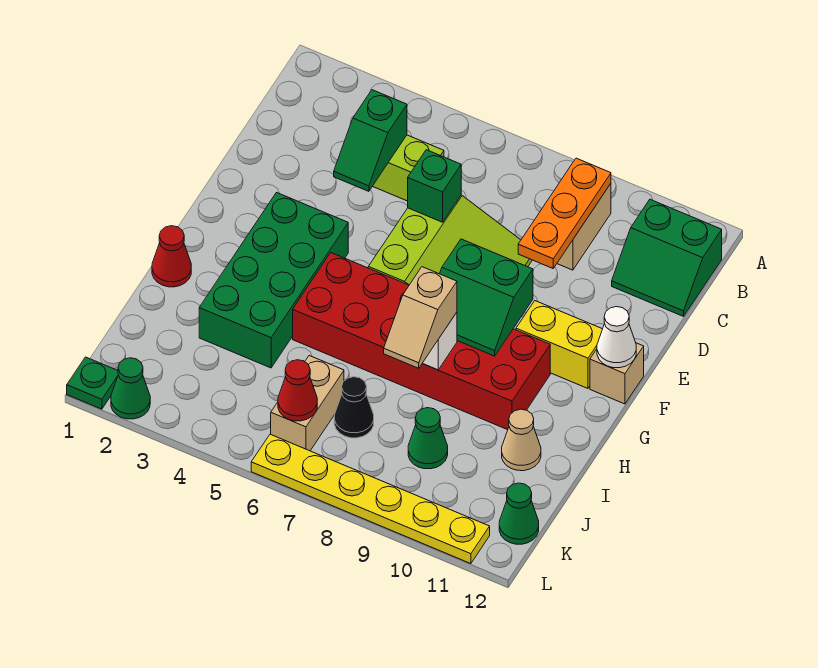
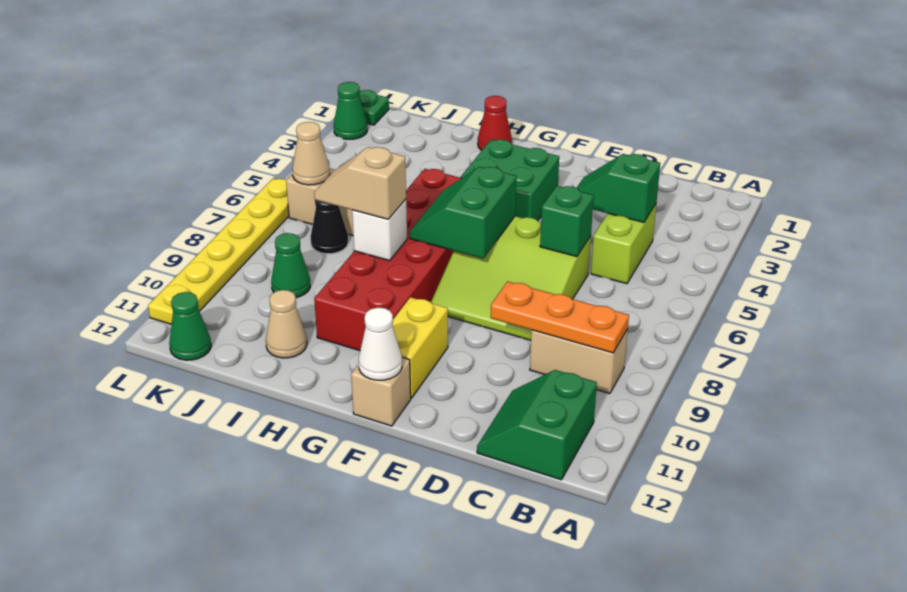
green 2x4 brick [199,193,348,368] -> green 2x2 brick [461,139,559,221]
green 2x2 slope [440,239,533,356] -> green 2x2 slope moved to [410,167,516,259]
red 1x1 cone [278,360,317,421] -> tan 1x1 cone [292,122,330,185]

